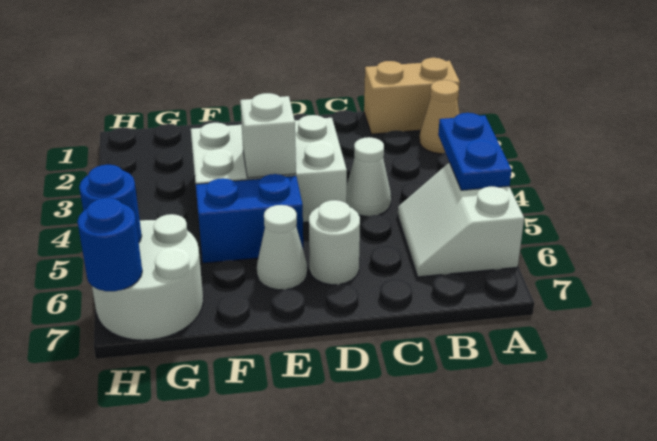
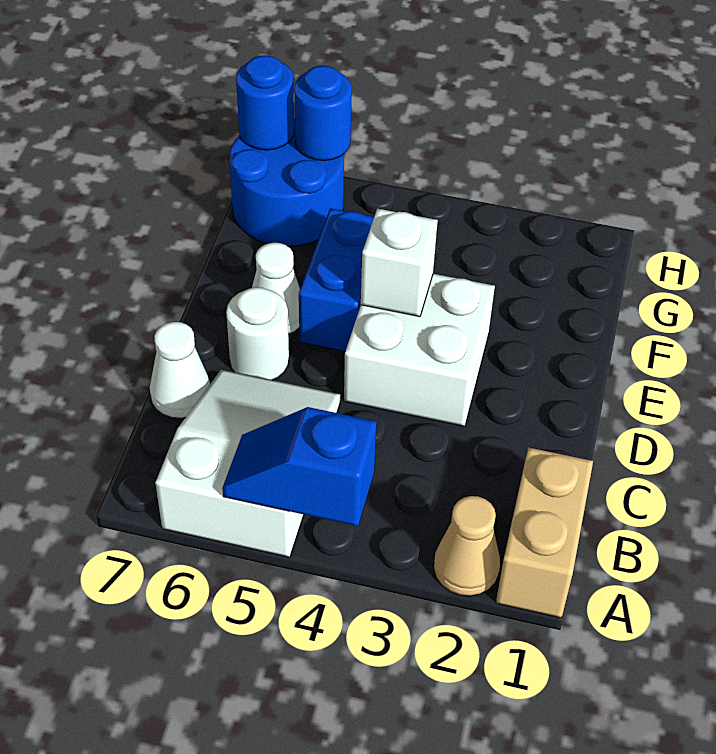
blue 1x2 plate [438,113,511,190] -> blue 1x2 slope [222,407,377,526]
white 2x2 slope [398,163,524,277] -> white 2x3 slope [155,370,340,557]
white 1x1 cone [346,137,391,216] -> white 1x1 cone moved to [150,322,210,418]
white 2x3 brick [191,115,347,222] -> white 2x2 brick [344,274,495,426]
white 2x2 round brick [92,214,203,340] -> blue 2x2 round brick [229,118,344,246]

